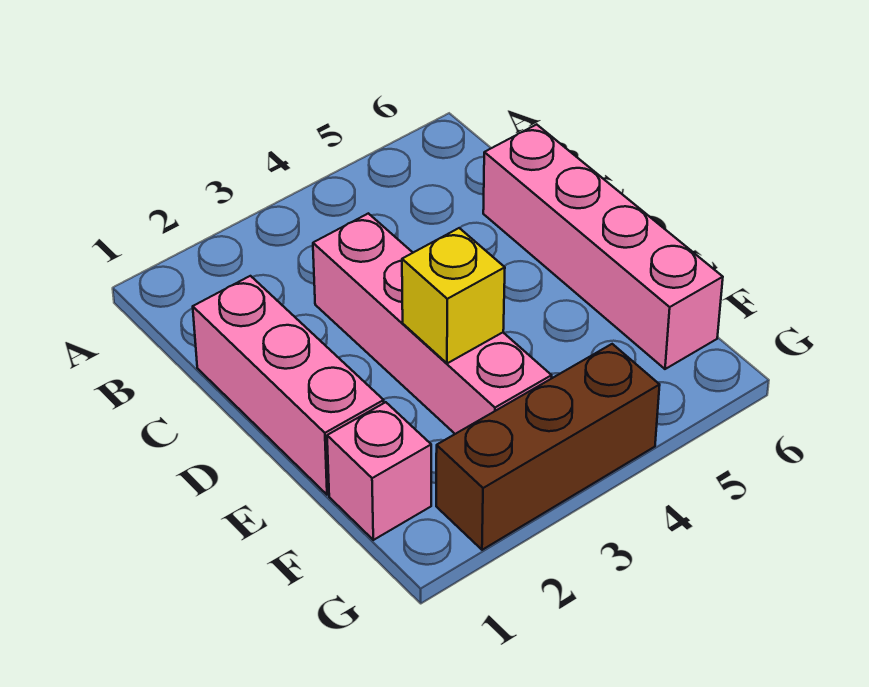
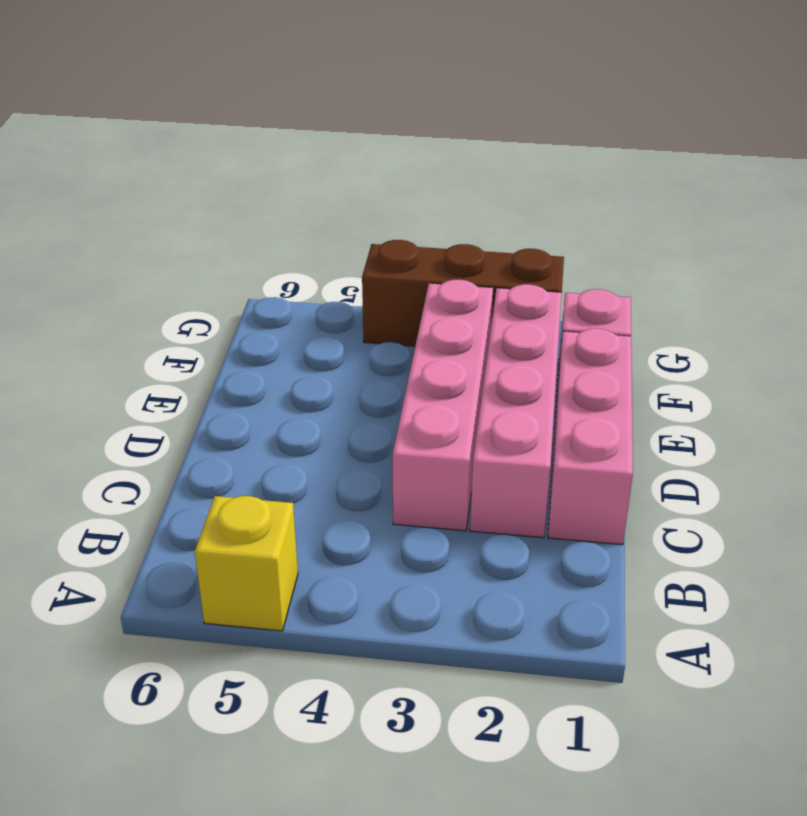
pink 1x4 brick [483,124,723,369] -> pink 1x4 brick moved to [470,284,562,538]
yellow 1x1 brick [402,228,505,363] -> yellow 1x1 brick moved to [195,496,298,631]

